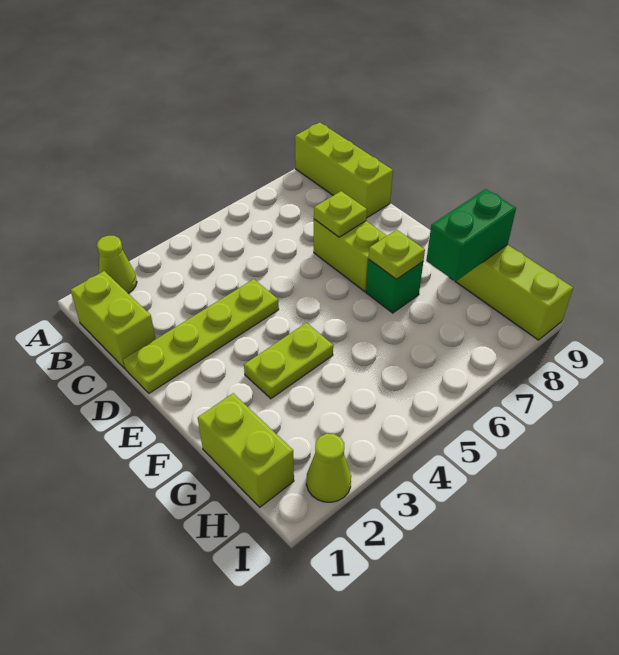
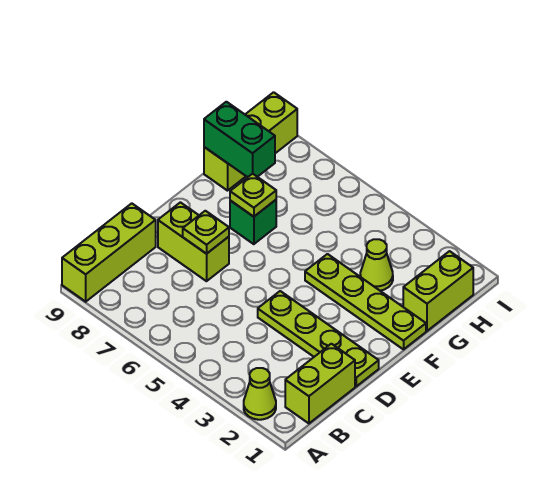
lime 1x2 brick [314,219,387,292] -> lime 1x2 brick turned to [158,202,229,281]
lime 1x2 plate [244,323,333,399] -> lime 1x4 plate [305,254,426,349]
lime 1x1 cone [306,434,351,502] -> lime 1x1 cone moved to [360,239,393,291]

